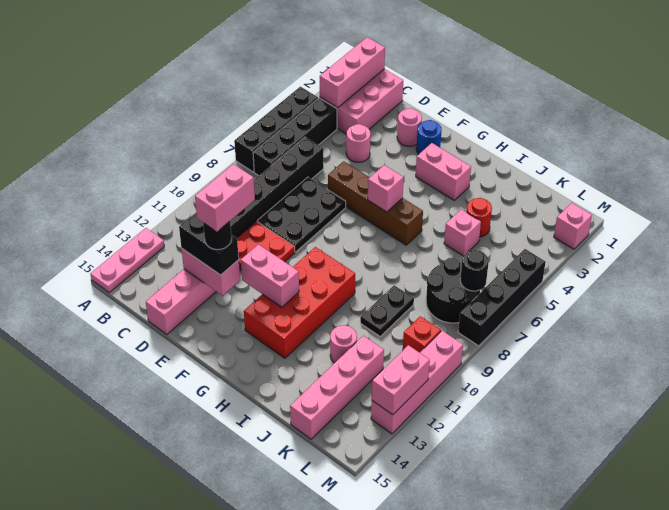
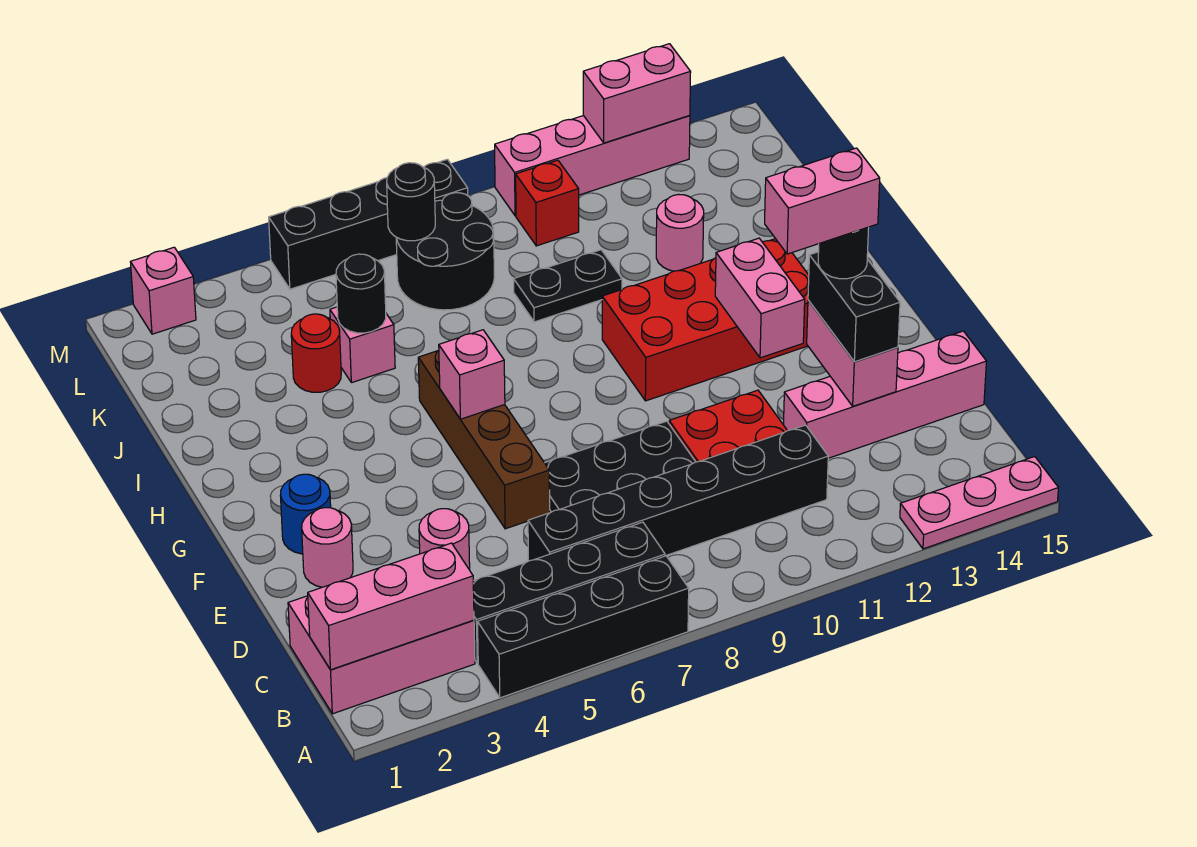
pink 1x2 brick [416,143,471,200] -> none
none -> black 1x1 round brick [336,254,386,333]
pink 1x4 brick [290,336,384,439] -> none

